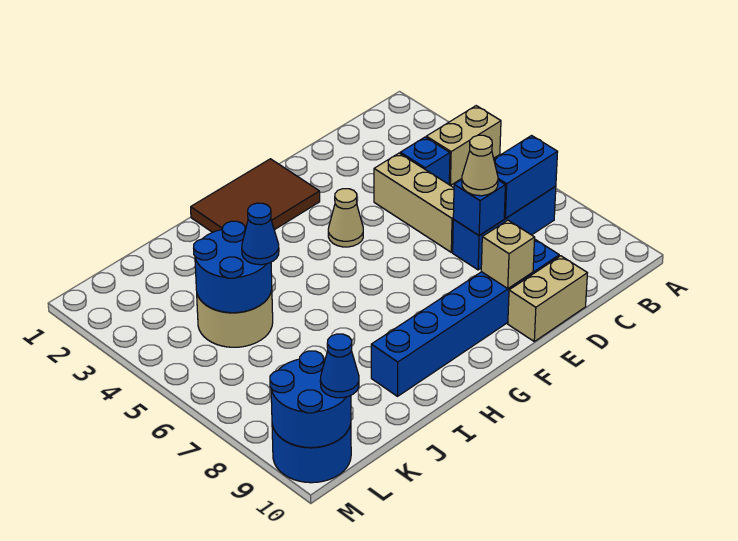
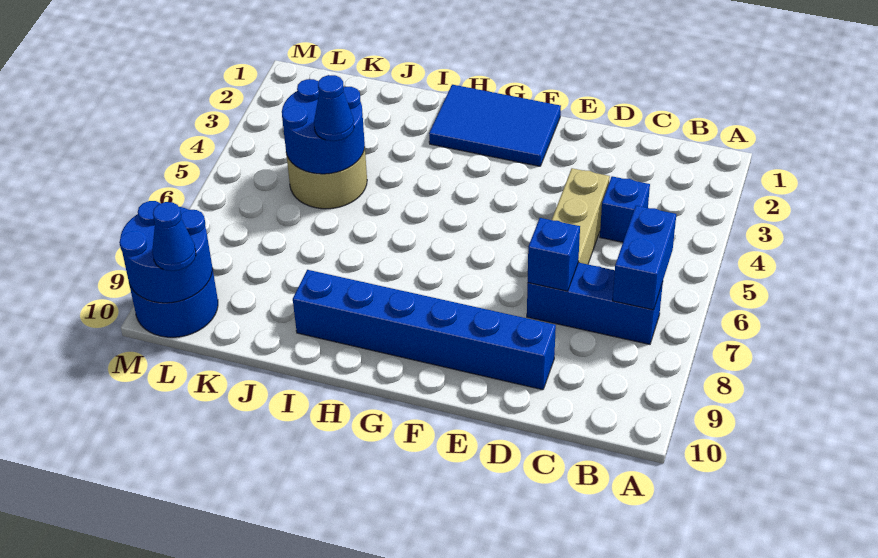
tan 1x2 brick [426,106,501,185] -> none
blue 1x2 brick [494,136,558,218] -> blue 1x2 brick turned to [613,206,676,310]
tan 1x1 cone [462,135,498,196] -> none
tan 1x2 brick [508,256,587,341] -> none
tan 1x1 brick [481,220,535,288] -> none
brown 2x3 tile [191,159,320,232] -> blue 2x3 tile [429,85,561,166]
tan 1x1 cone [328,189,363,247] -> none

